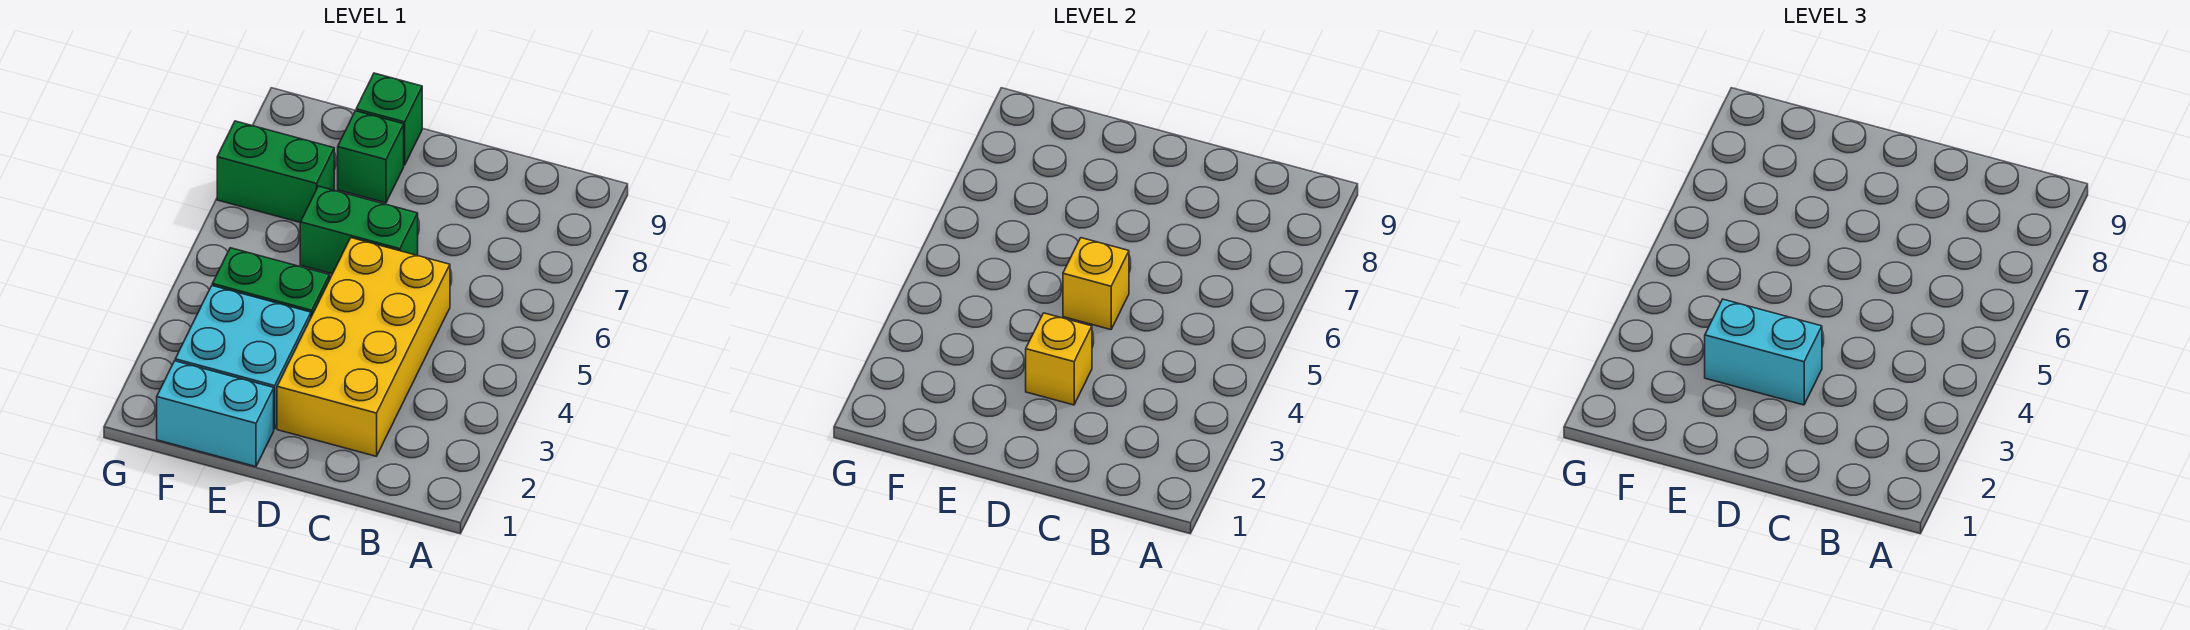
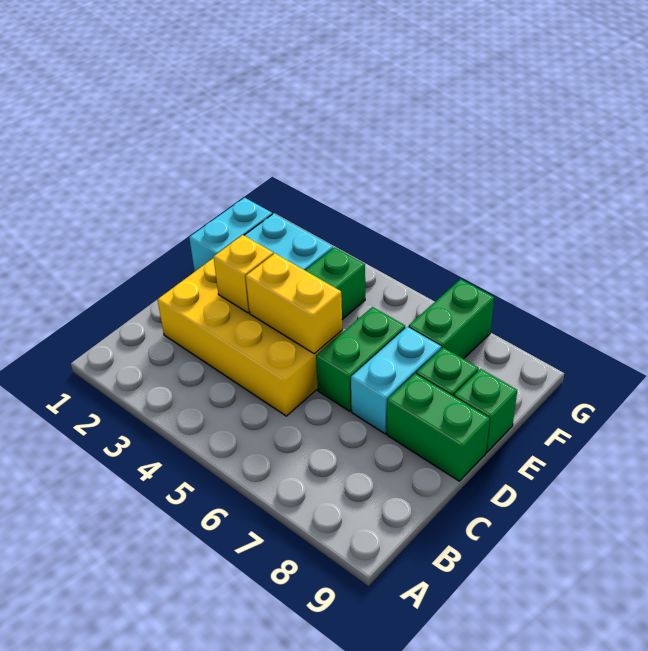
cyan 1x2 brick [1705,299,1822,405] -> cyan 1x2 brick moved to [351,327,441,434]
yellow 1x1 brick [1063,238,1129,330] -> yellow 1x2 brick [246,253,342,354]
none -> green 1x2 brick [387,374,490,481]

